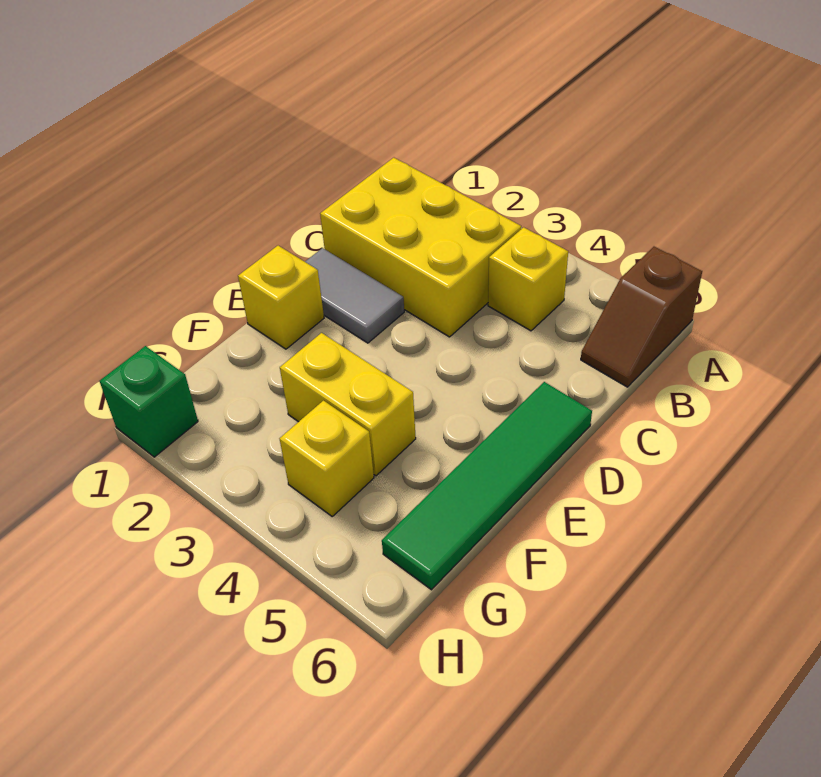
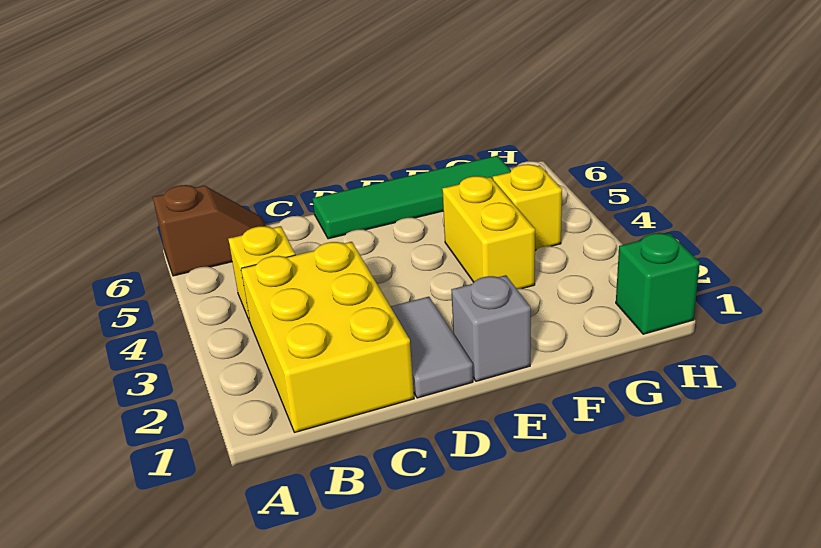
yellow 1x1 brick [238,246,324,349] -> grey 1x1 brick [451,275,531,381]

